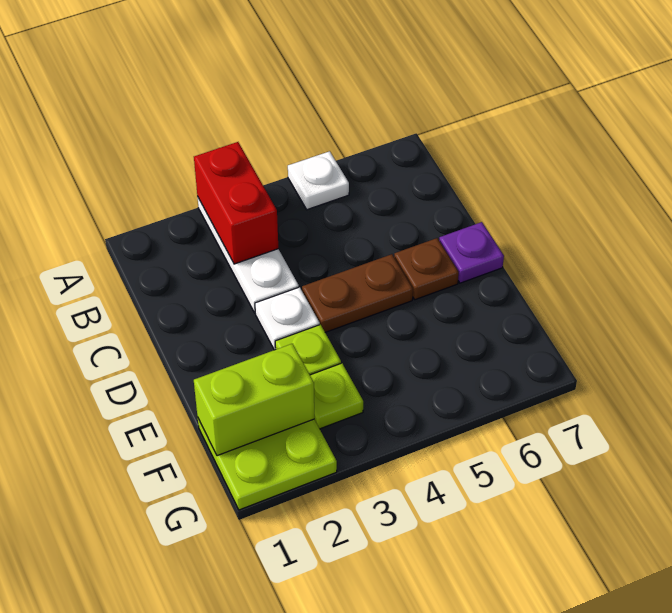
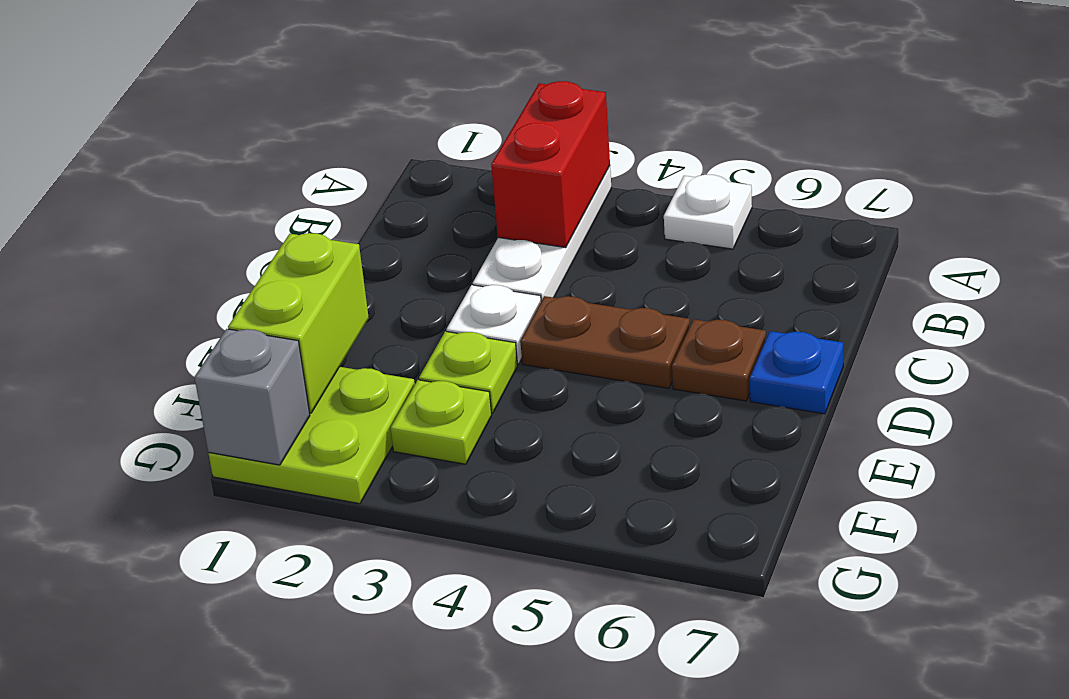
purple 1x1 plate [439,222,504,283] -> blue 1x1 plate [750,331,843,414]
lime 1x2 brick [194,344,314,456] -> lime 1x2 brick turned to [228,233,369,413]
none -> grey 1x1 brick [194,329,310,465]

